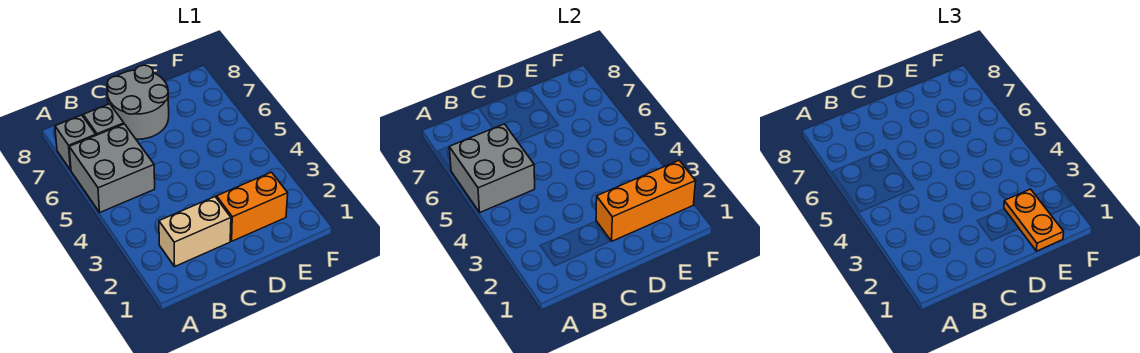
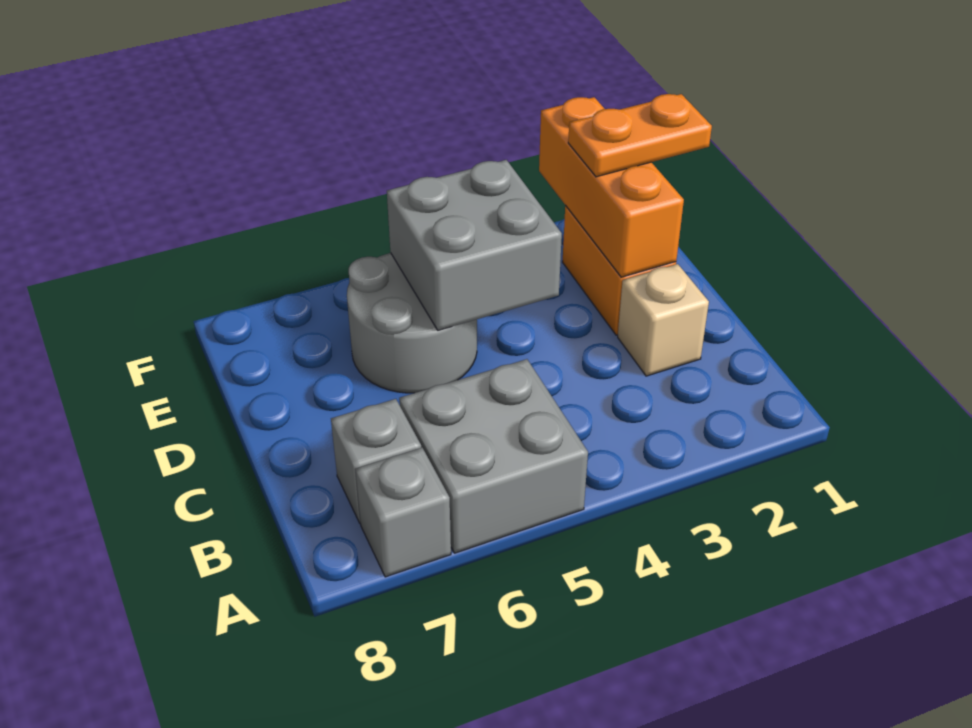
grey 2x2 brick [449,124,535,212] -> grey 2x2 brick moved to [387,160,562,330]
tan 1x2 brick [159,197,231,266] -> tan 1x1 brick [618,264,709,376]
grey 2x2 round brick [107,65,169,139] -> grey 2x2 round brick moved to [347,253,477,393]

